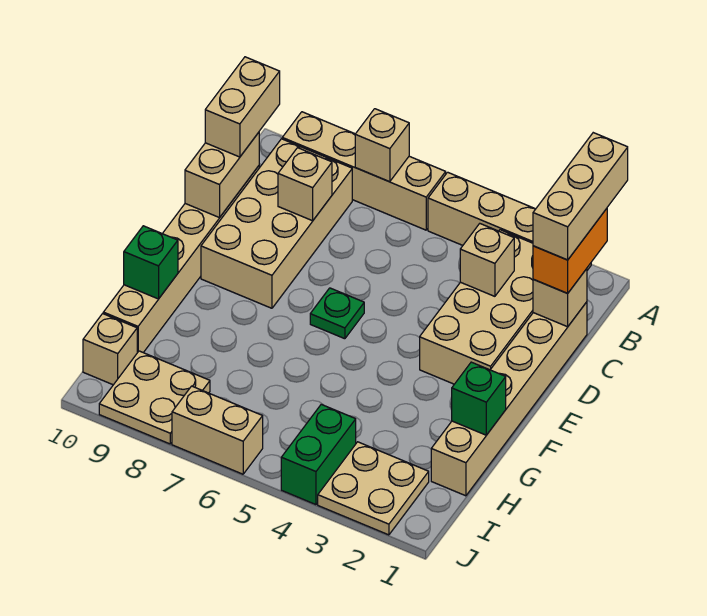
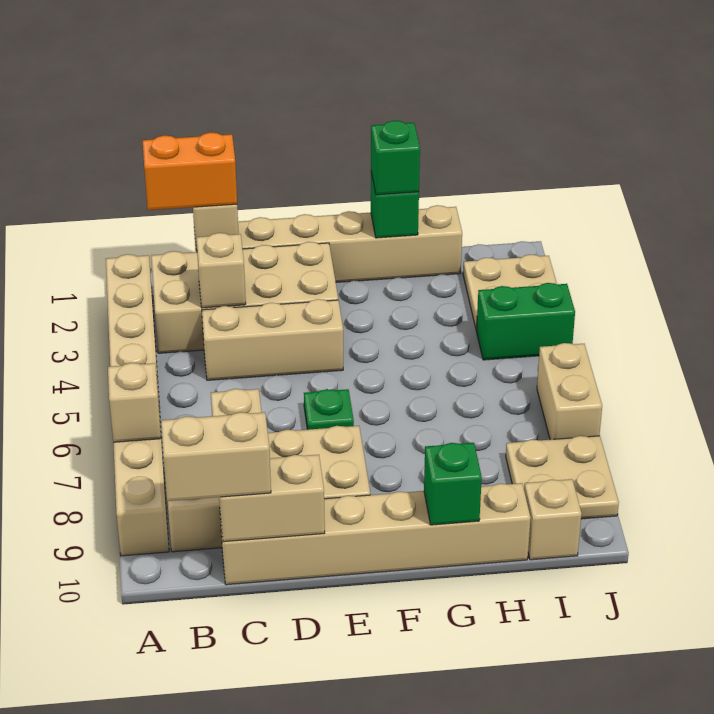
tan 1x3 brick [533,133,628,260] -> tan 1x3 brick moved to [202,299,343,380]
none -> green 1x1 brick [371,121,420,195]

